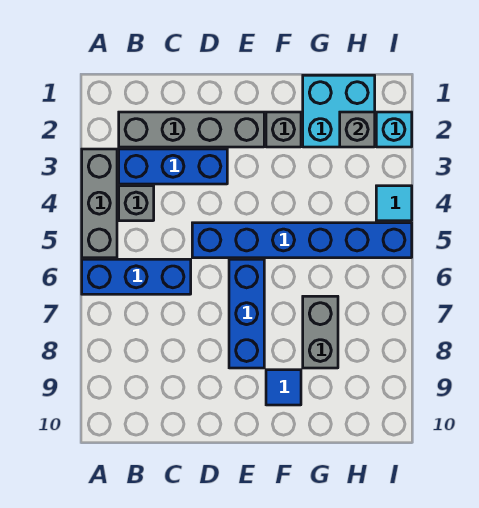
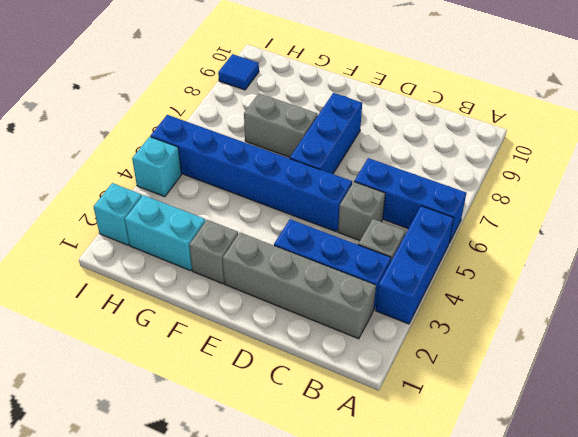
grey 1x3 brick [82,149,117,258] -> blue 1x3 brick [376,206,454,324]
blue 1x1 tile [266,370,301,405] -> blue 1x1 tile moved to [218,54,259,90]
cyan 2x2 brick [303,75,375,147] -> cyan 1x2 brick [125,195,205,271]
grey 1x2 brick [303,296,338,368] -> grey 1x2 brick turned to [244,93,318,157]
grey 1x1 brick [340,112,375,147] -> grey 1x1 brick moved to [338,182,385,241]
cyan 1x1 tile [376,186,412,221] -> cyan 1x1 brick [132,137,181,197]

